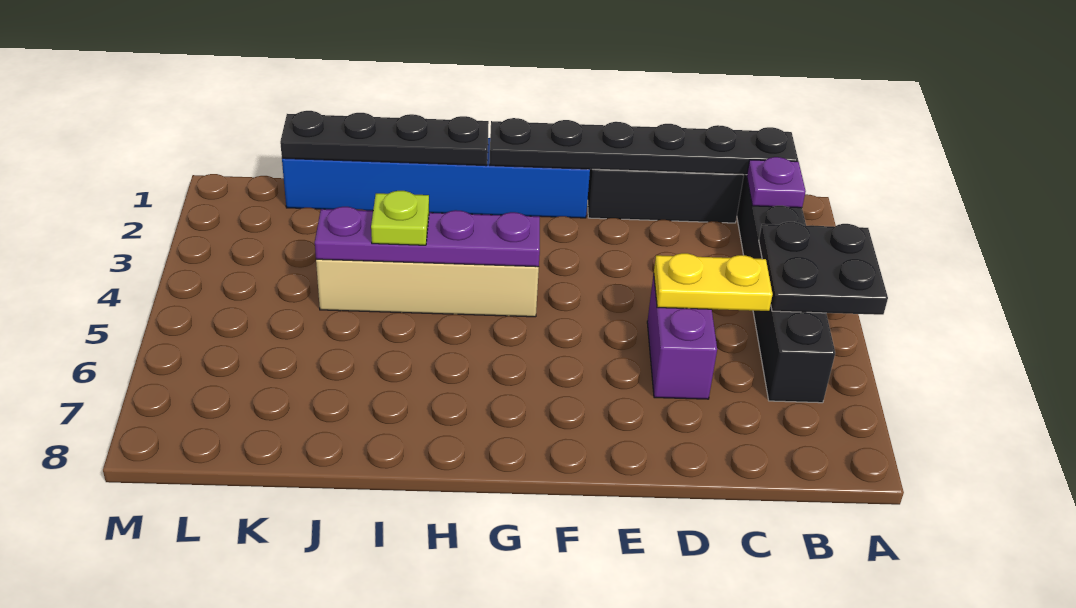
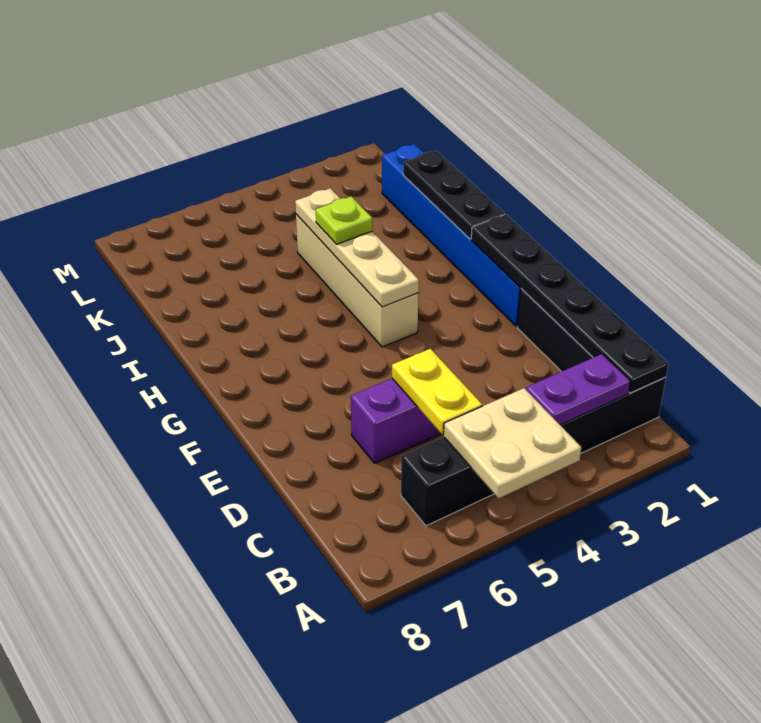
black 2x2 plate [759,222,888,315] -> tan 2x2 plate [444,388,581,498]
purple 1x1 plate [747,157,806,208] -> purple 1x2 plate [526,354,630,425]
purple 1x4 plate [315,207,540,267] -> tan 1x4 plate [295,188,419,307]
black 1x4 plate [280,111,489,166] -> black 1x3 plate [403,151,505,239]

